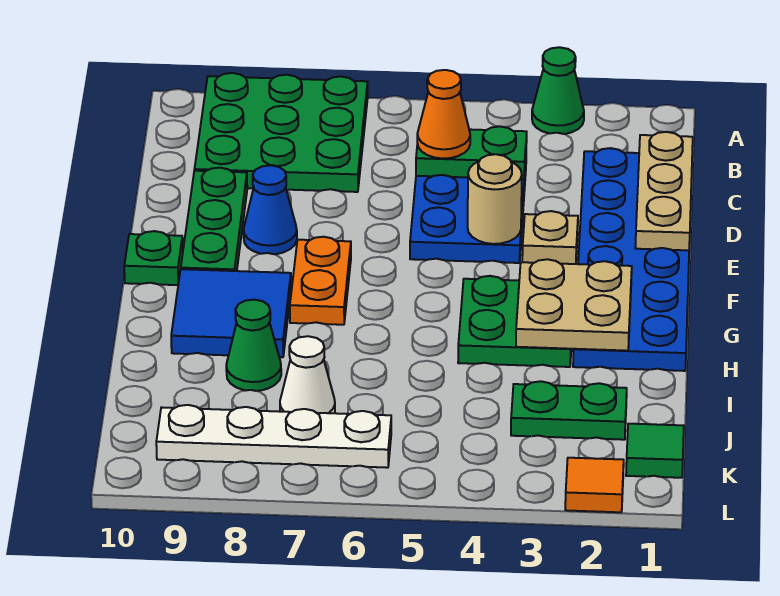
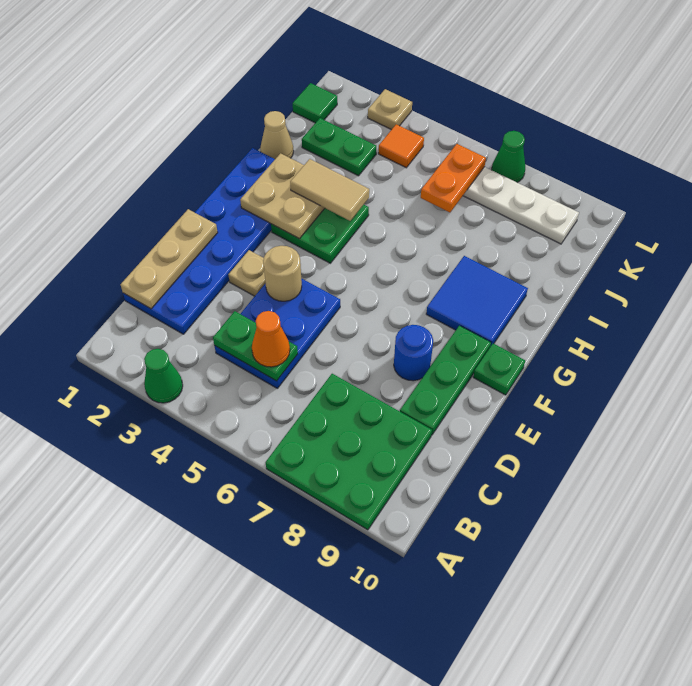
blue 1x1 cone [244,165,297,254] -> blue 1x1 round brick [394,325,433,381]
orange 1x2 plate [290,237,351,325] -> orange 1x2 plate moved to [421,144,486,212]
none -> tan 1x2 tile [290,159,369,221]
none -> tan 1x1 cone [260,111,293,159]
green 1x1 cone [226,300,281,391] -> green 1x1 cone moved to [492,131,525,183]
white 1x1 cone [280,336,335,413] -> none
orange 1x1 tile [565,458,624,512] -> orange 1x1 tile moved to [378,124,424,168]
none -> tan 1x1 plate [368,89,412,130]

